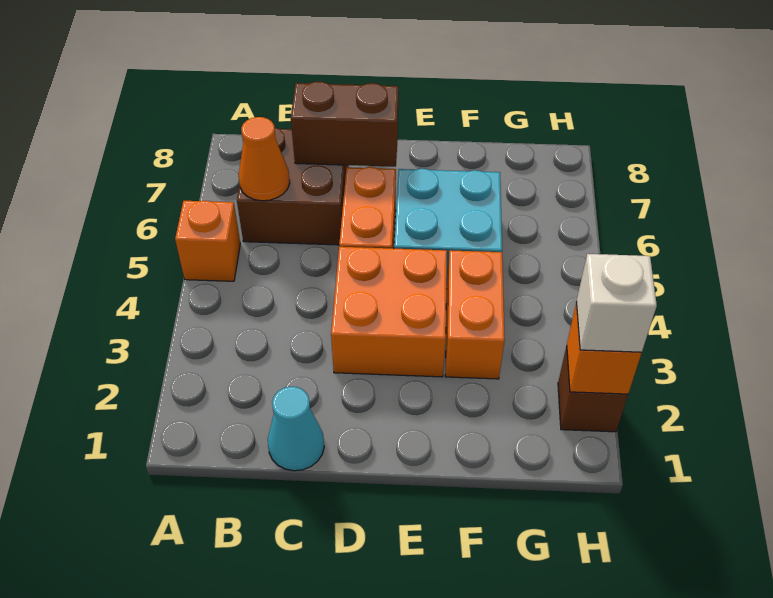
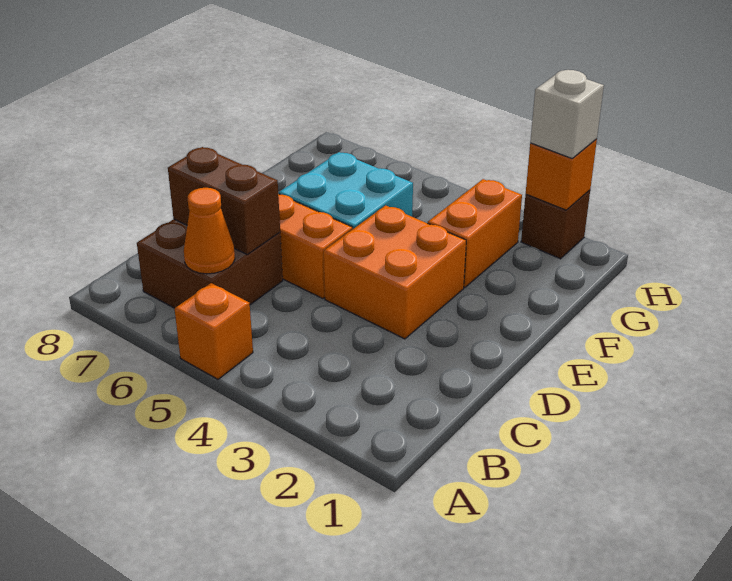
cyan 1x1 cone [268,387,324,471] -> none
brown 1x2 brick [291,82,398,167] -> brown 1x2 brick turned to [168,147,280,254]
orange 1x2 brick [445,250,505,379] -> orange 1x2 brick turned to [428,179,522,288]

